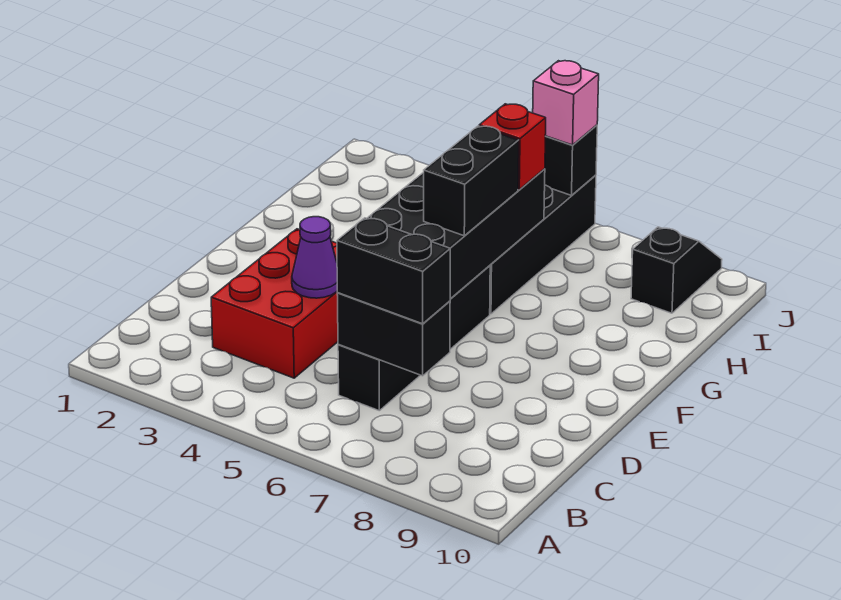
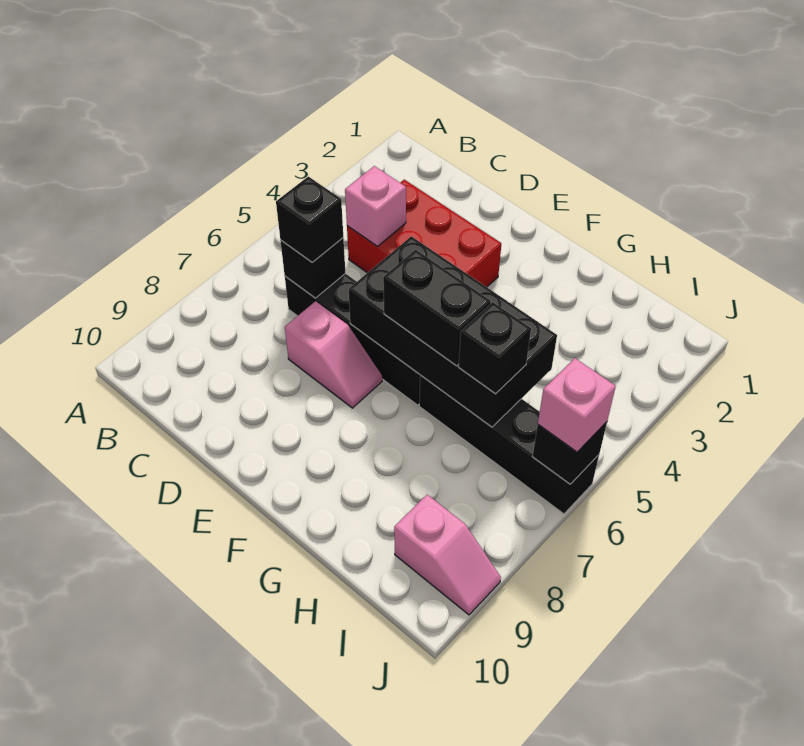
none -> pink 1x1 brick [345,166,406,246]
black 1x2 brick [337,293,450,376] -> black 1x1 brick [280,238,345,298]
black 1x2 brick [337,218,450,324] -> black 1x1 brick [276,177,343,262]
purple 1x1 cone [292,217,337,298] -> none
none -> pink 1x2 slope [285,301,382,408]
red 1x1 brick [479,104,546,190] -> black 1x1 brick [459,302,531,394]
black 1x2 slope [631,227,722,313] -> pink 1x2 slope [394,495,501,615]

